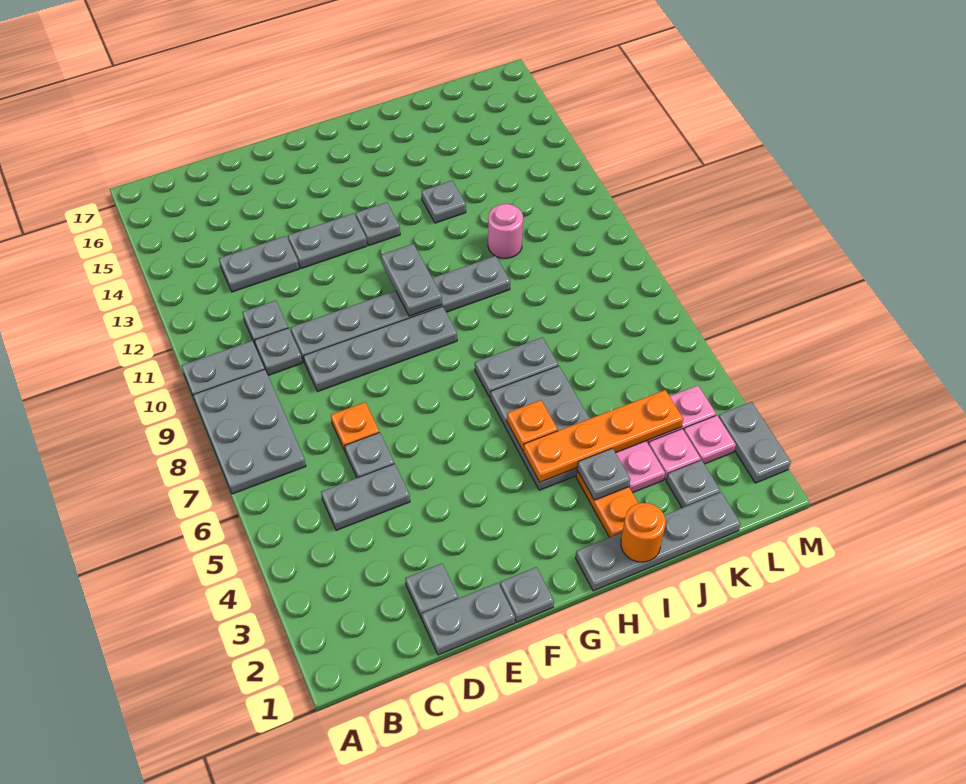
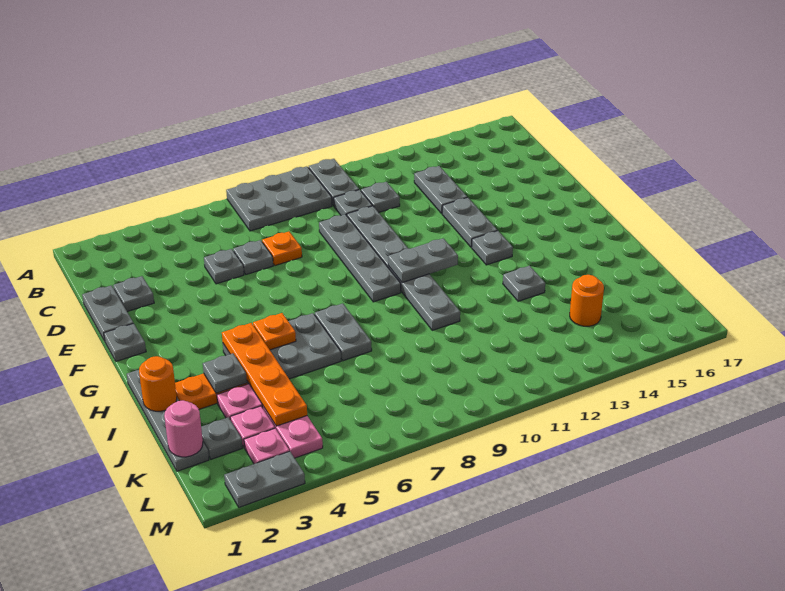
grey 1x2 plate [321,464,410,530] -> grey 1x1 plate [204,249,244,284]
pink 1x1 round brick [488,204,523,258] -> pink 1x1 round brick moved to [164,401,203,457]
none -> orange 1x1 round brick [570,275,604,326]

